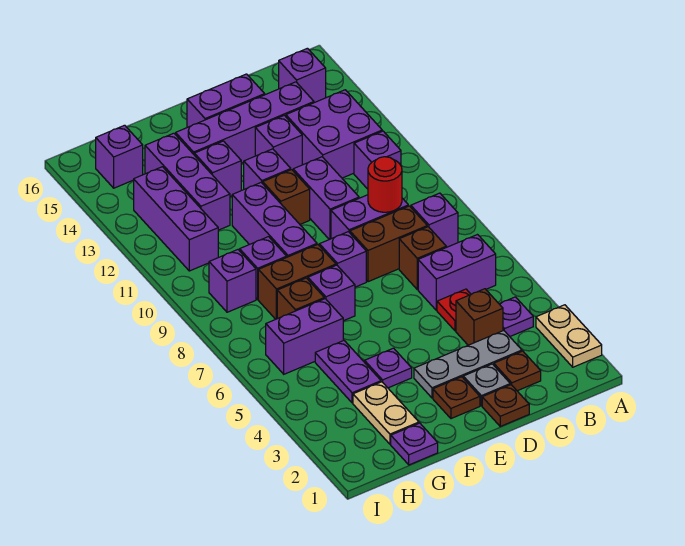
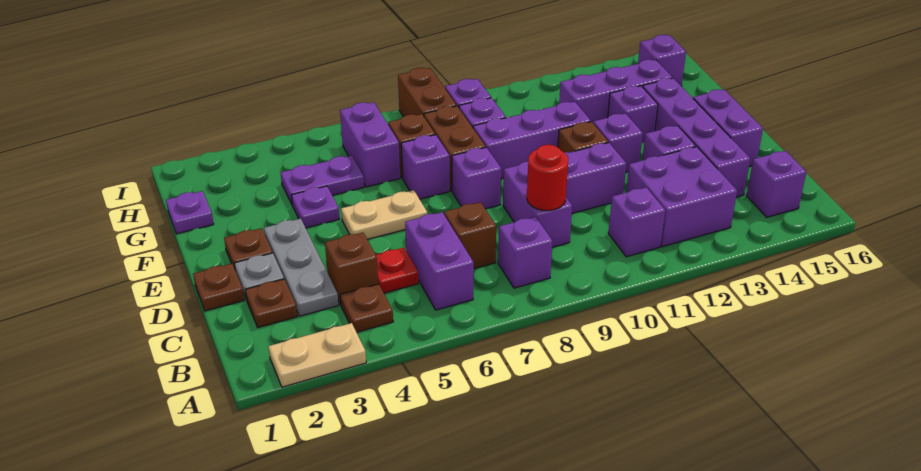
purple 1x1 plate [500,297,533,336] -> brown 1x1 plate [340,284,393,332]
brown 1x2 brick [350,206,427,282] -> brown 1x2 brick moved to [398,68,457,116]
tan 1x2 plate [353,382,419,444] -> tan 1x2 plate moved to [341,190,427,240]
purple 1x3 brick [134,167,218,271] -> none

